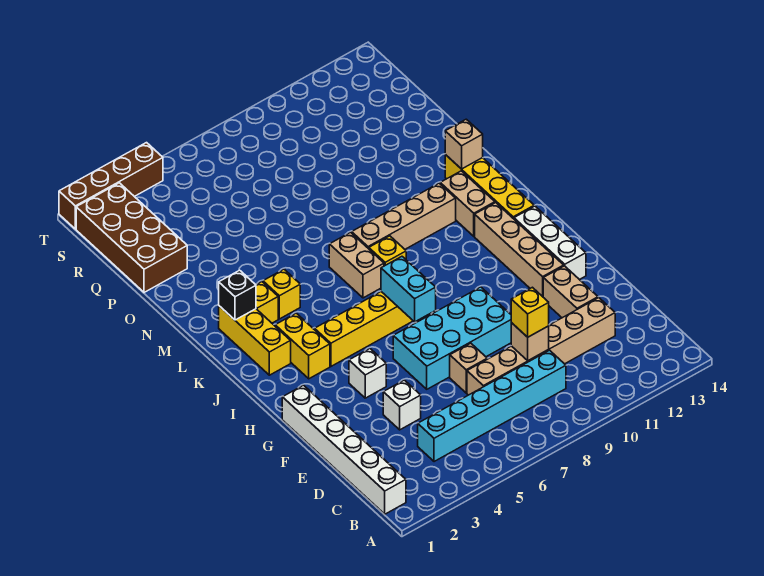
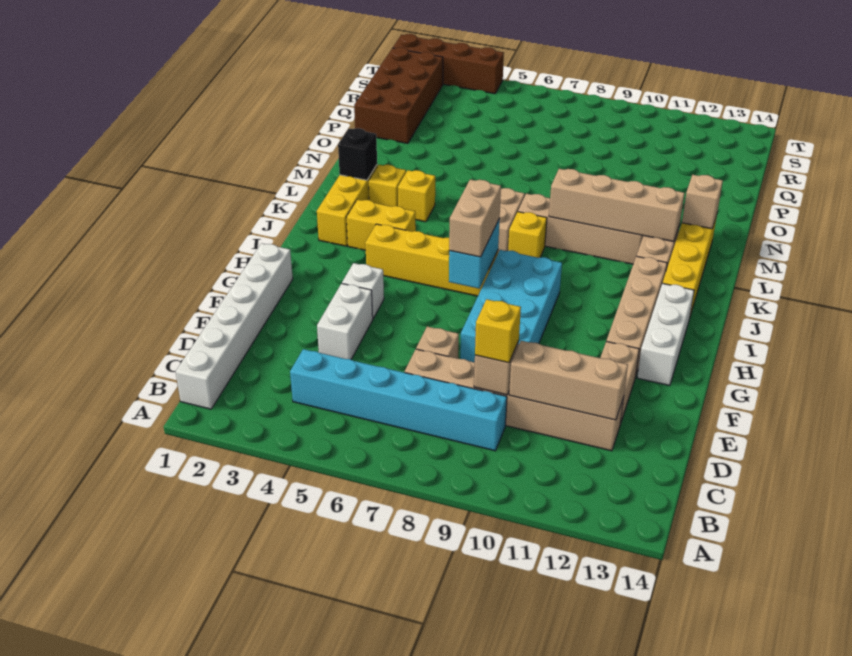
none -> tan 1x3 brick [509,341,628,420]
white 1x1 brick [383,380,421,430] -> white 1x2 brick [317,283,373,359]
cyan 2x4 brick [393,287,511,389] -> cyan 2x4 brick turned to [460,250,562,362]
none -> tan 1x2 brick [449,180,501,257]
yellow 1x2 brick [275,313,330,379] -> yellow 1x2 brick turned to [346,200,416,250]
none -> tan 1x4 brick [549,169,684,242]

